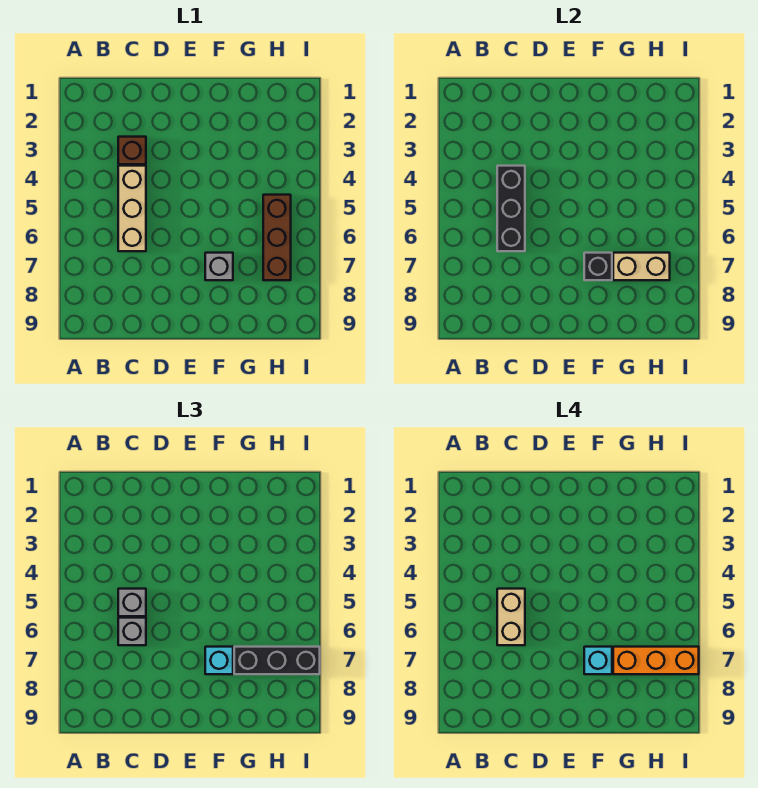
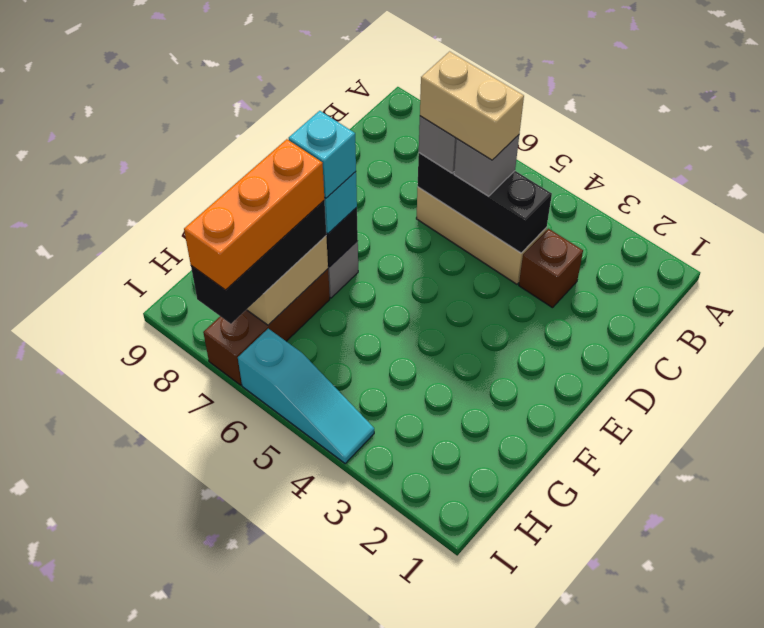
brown 1x3 brick [263,195,291,280] -> brown 1x3 brick turned to [203,269,330,385]
none -> cyan 1x3 slope [238,329,374,463]

